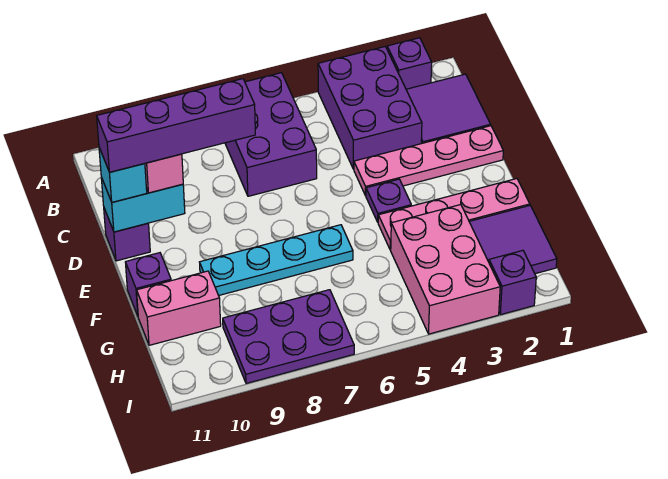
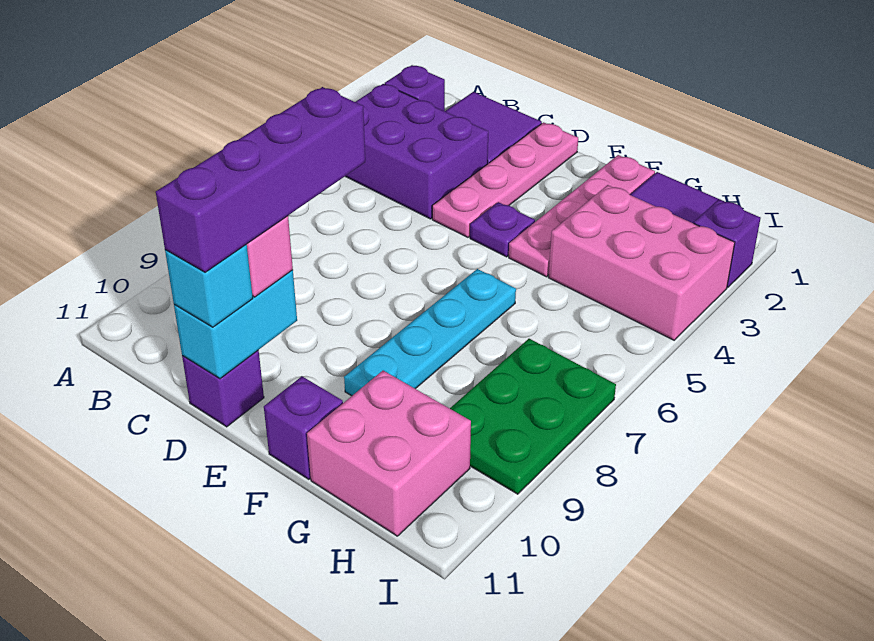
purple 2x3 brick [225,73,317,196] -> none
pink 1x2 brick [137,271,221,345] -> pink 2x2 brick [307,371,471,536]
purple 2x3 plate [223,290,354,383] -> green 2x3 plate [450,339,616,494]

